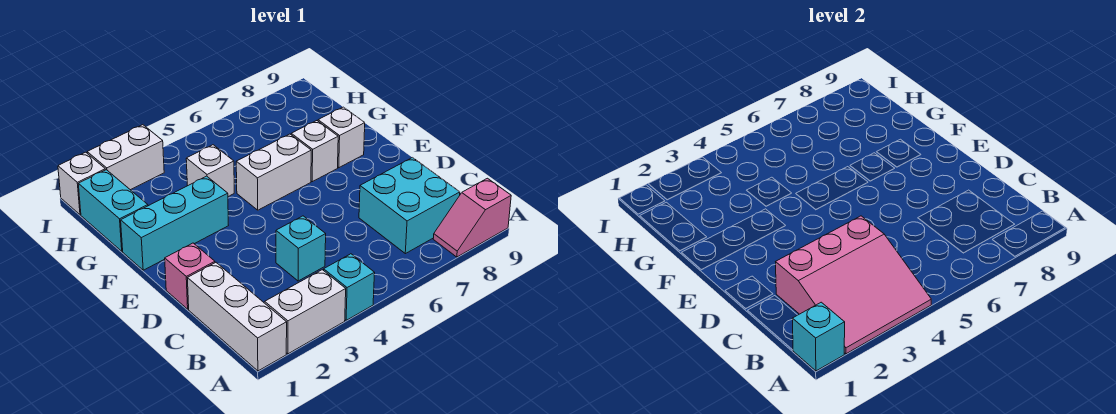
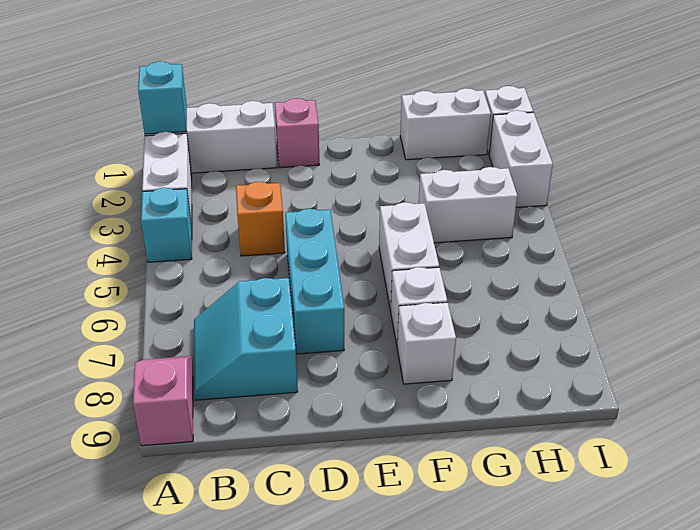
pink 3x3 slope [776,216,931,354] -> none
cyan 2x2 brick [359,157,460,254] -> cyan 2x2 slope [194,278,298,400]
cyan 1x1 brick [276,216,326,281] -> orange 1x1 brick [236,182,285,256]
cyan 1x3 brick [121,176,229,270] -> cyan 1x3 brick moved to [285,209,344,354]
cyan 1x2 brick [78,170,148,251] -> white 1x2 brick [400,88,491,160]
white 1x1 brick [186,145,234,197] -> white 1x2 brick [419,167,517,243]

